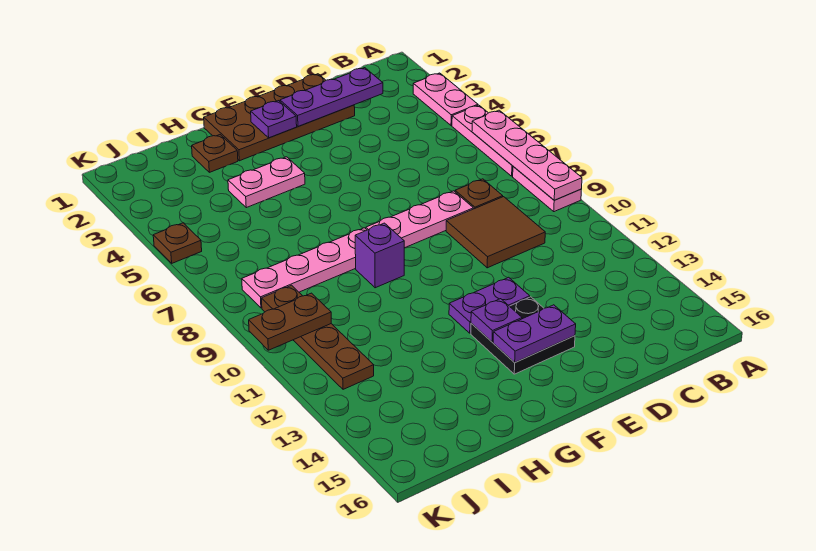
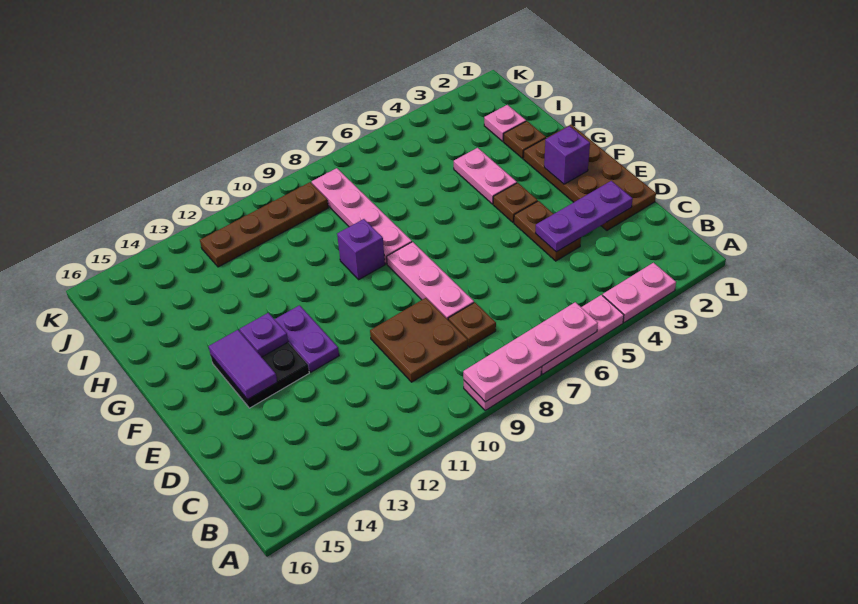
purple 1x3 plate [280,68,383,127] -> purple 1x3 plate turned to [535,181,633,252]
brown 2x2 tile [446,197,545,268] -> brown 2x2 plate [370,298,468,382]
purple 1x2 plate [493,305,576,363] -> purple 1x2 tile [209,330,277,399]
purple 1x1 plate [251,101,297,138] -> purple 1x1 brick [544,126,590,184]
none -> pink 1x1 plate [484,105,526,141]
brown 1x2 plate [249,293,331,350] -> brown 1x2 plate moved to [514,201,581,261]
brown 1x1 plate [153,223,202,263] -> brown 1x1 plate moved to [493,183,538,223]

